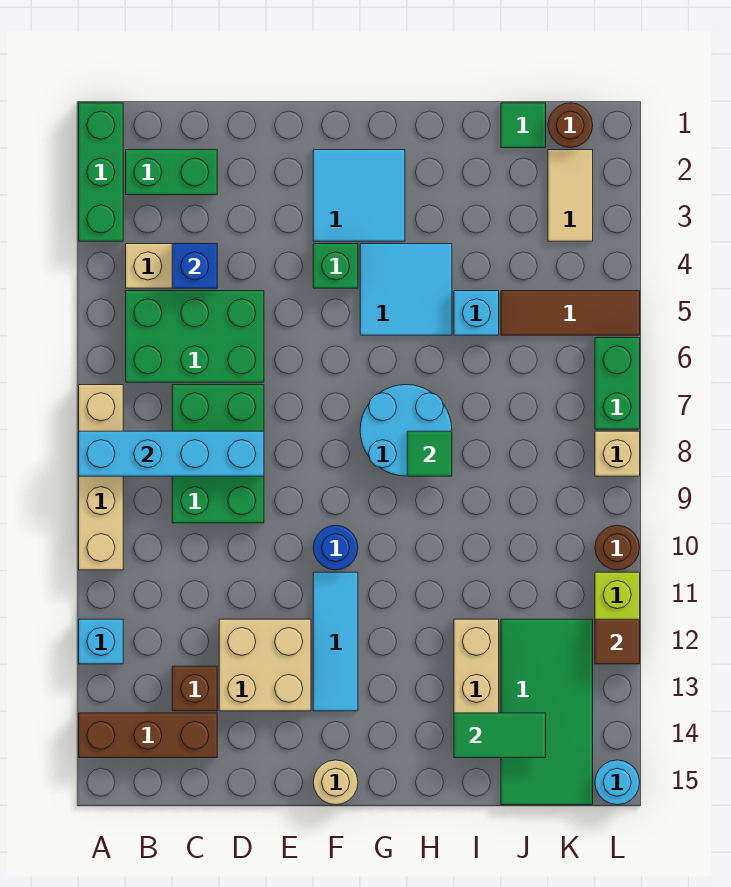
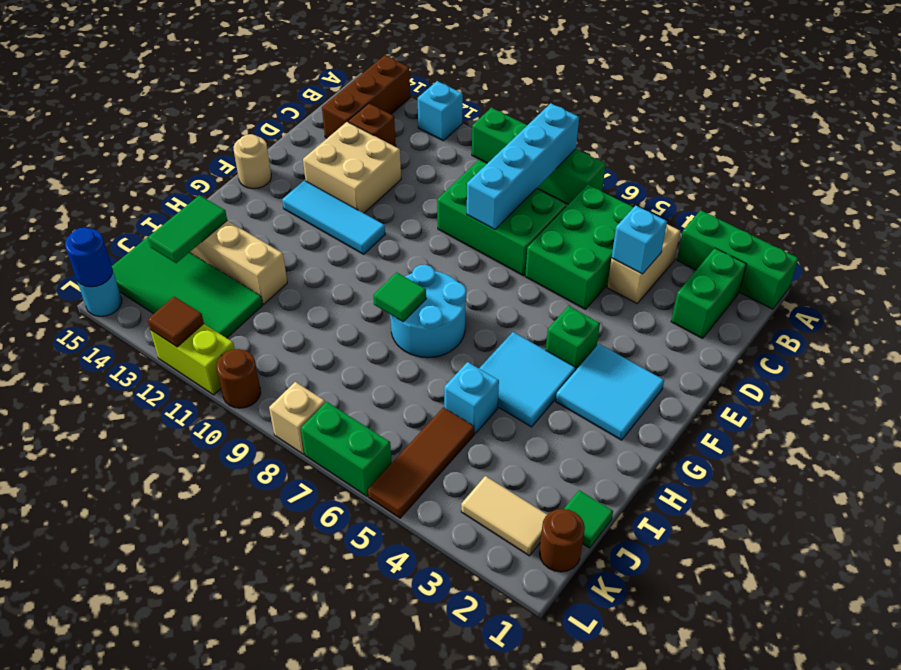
tan 1x4 brick [79,385,123,570] -> green 1x4 brick [472,108,606,204]
blue 1x1 brick [172,244,217,288] -> cyan 1x1 brick [612,205,667,274]
blue 1x1 round brick [313,525,358,570] -> blue 1x1 round brick moved to [65,228,112,287]

